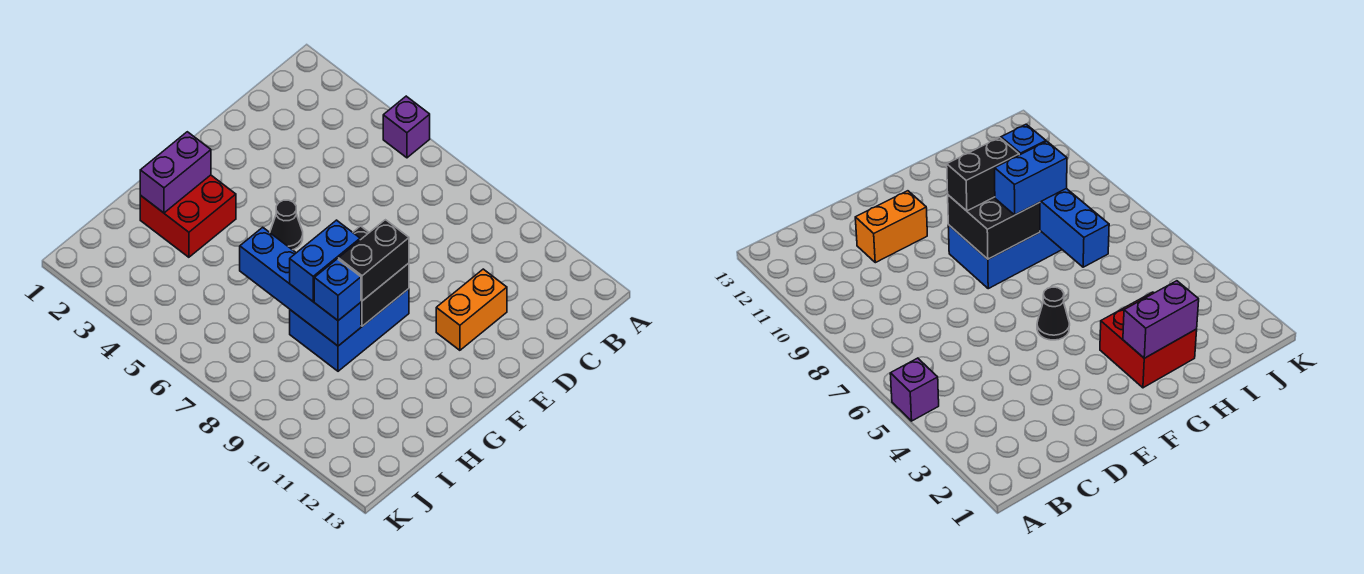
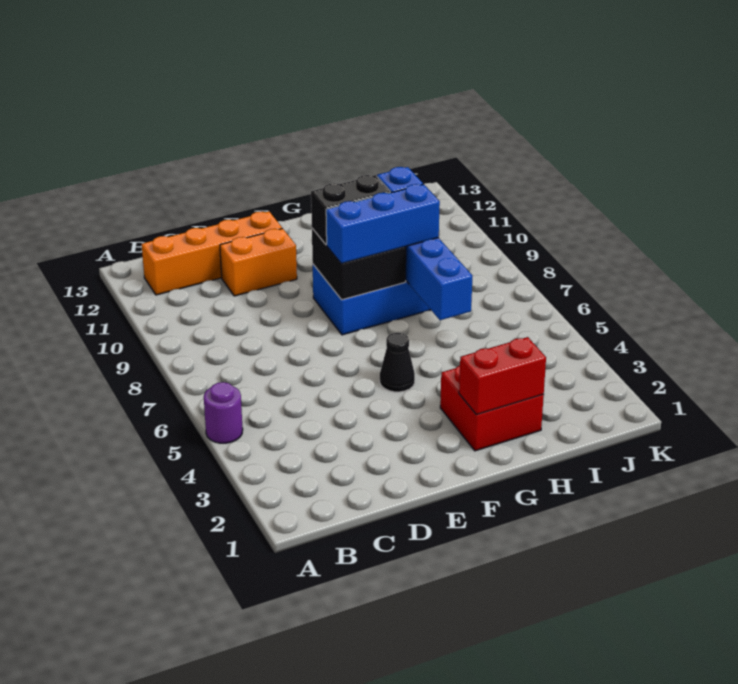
purple 1x1 brick [383,96,430,158] -> purple 1x1 round brick [204,382,243,443]
none -> orange 1x4 brick [142,212,282,295]
purple 1x2 brick [140,132,211,213] -> red 1x2 brick [459,337,546,415]
blue 1x2 brick [290,220,360,301] -> blue 1x3 brick [326,184,440,264]

